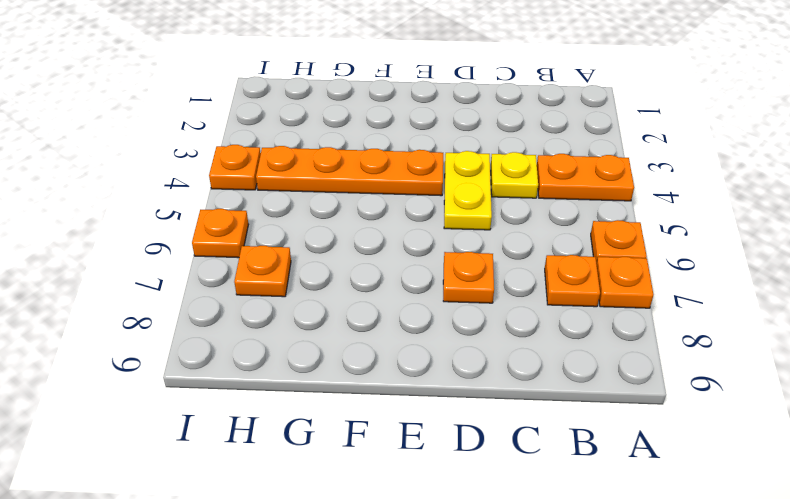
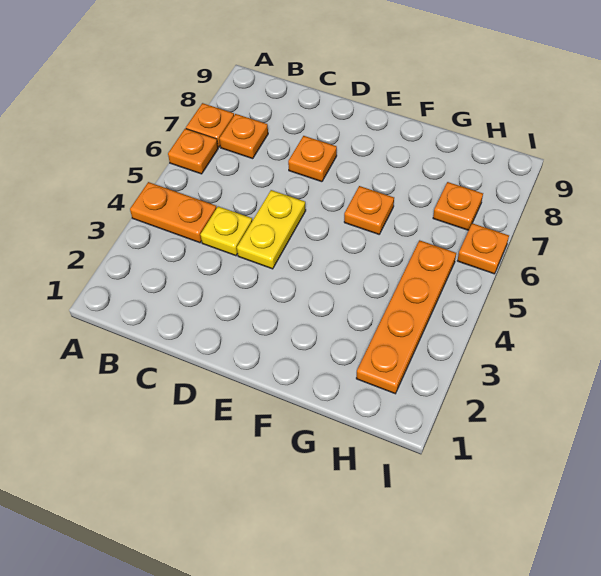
orange 1x4 plate [256,146,443,196] -> orange 1x4 plate turned to [356,240,456,394]
orange 1x1 plate [209,145,261,190] -> orange 1x1 plate moved to [344,186,394,234]

